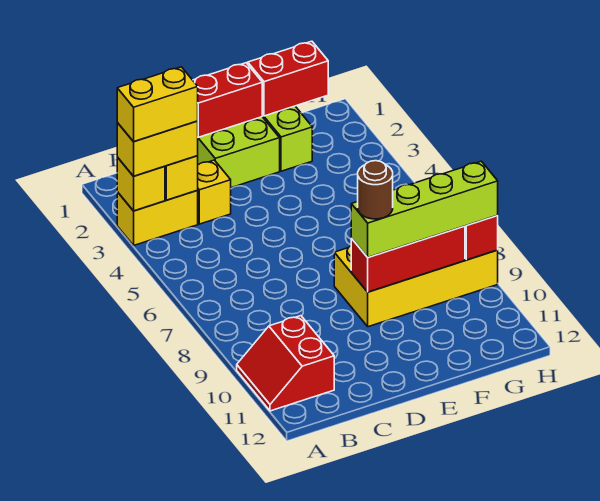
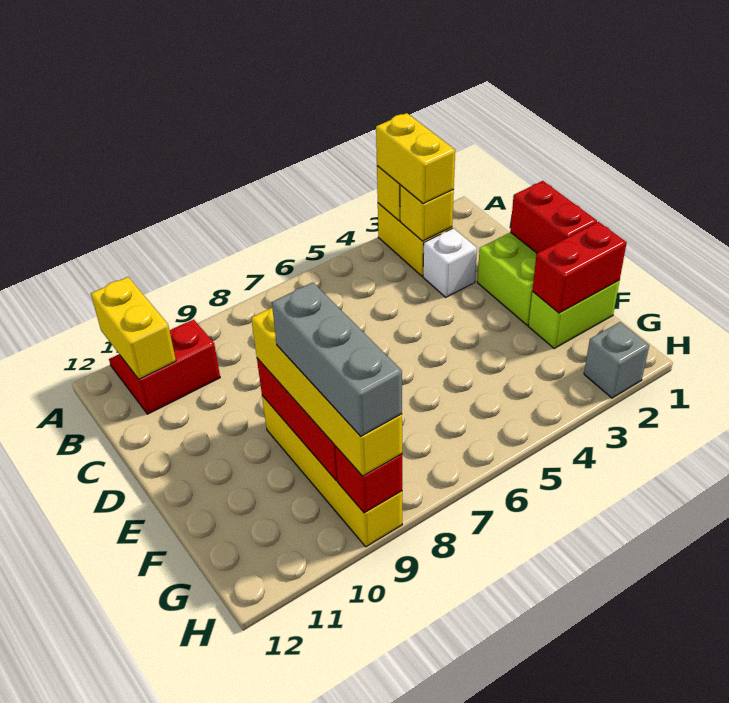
yellow 1x2 brick [117,67,198,142] -> yellow 1x2 brick moved to [91,277,176,379]
yellow 1x1 brick [197,160,231,224] -> white 1x1 brick [423,228,477,297]
yellow 2x4 brick [334,246,498,327] -> yellow 1x4 brick [262,396,402,547]
lime 1x4 brick [351,161,498,257] -> yellow 1x4 brick [251,308,402,476]
brown 1x1 round brick [358,161,393,219] -> none
red 1x2 brick [248,41,328,116] -> red 1x2 brick turned to [532,222,627,313]
none -> grey 1x3 brick [272,282,402,436]
none -> grey 1x1 brick [584,322,649,398]

